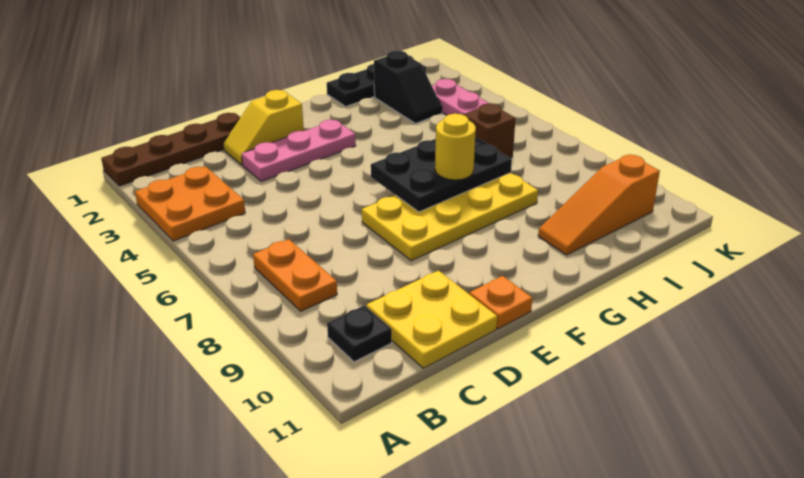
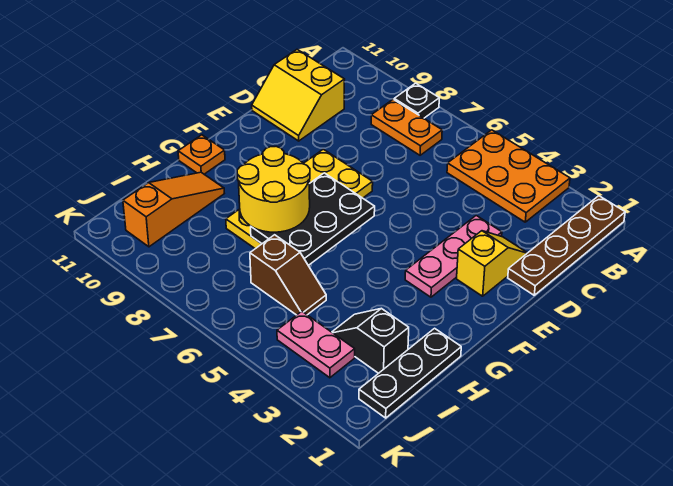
orange 2x2 plate [135,166,245,241] -> orange 2x3 plate [447,130,570,222]
black 1x1 plate [327,305,392,362] -> black 1x1 plate moved to [394,83,439,118]
yellow 2x2 plate [366,271,497,368] -> yellow 2x2 slope [252,50,344,141]
orange 1x1 plate [469,276,532,329] -> orange 1x1 plate moved to [178,135,225,174]
yellow 1x1 round brick [435,114,476,180] -> yellow 2x2 round brick [237,147,310,232]

